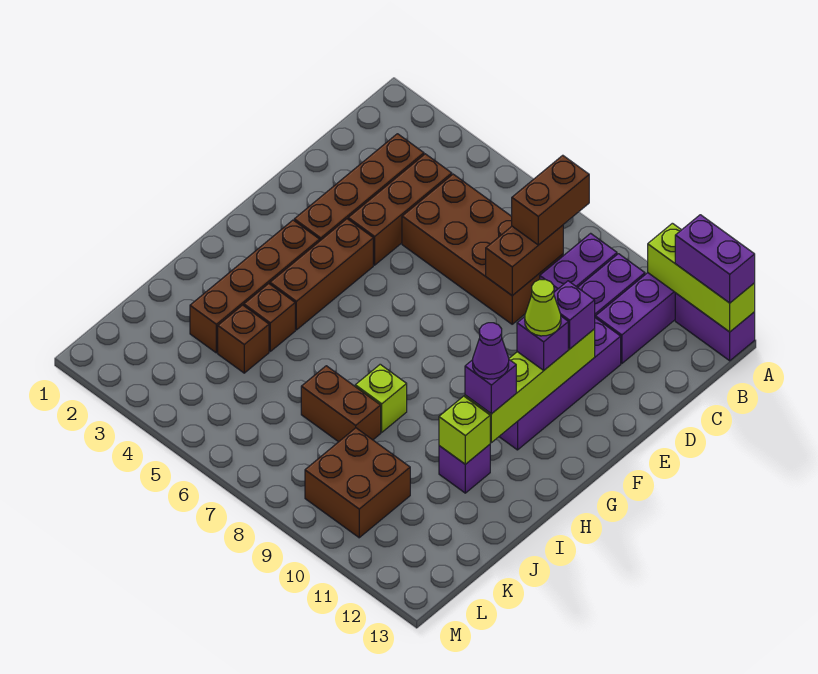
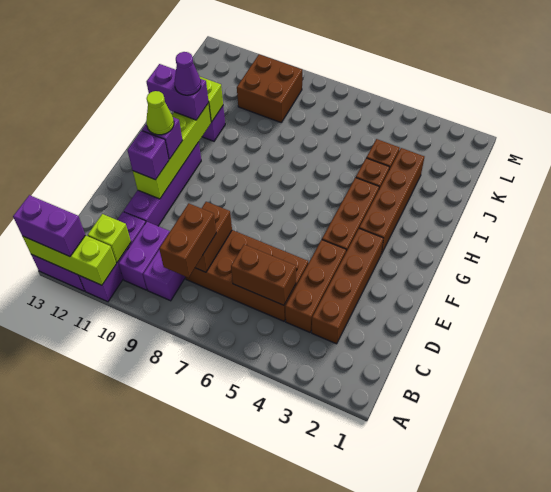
purple 1x1 brick [465,360,516,414] -> purple 1x2 brick [147,64,209,120]
lime 1x1 brick [355,364,407,432] -> lime 1x1 brick moved to [88,214,131,263]
brown 1x2 brick [301,366,381,442] -> brown 1x2 brick moved to [231,245,296,305]

